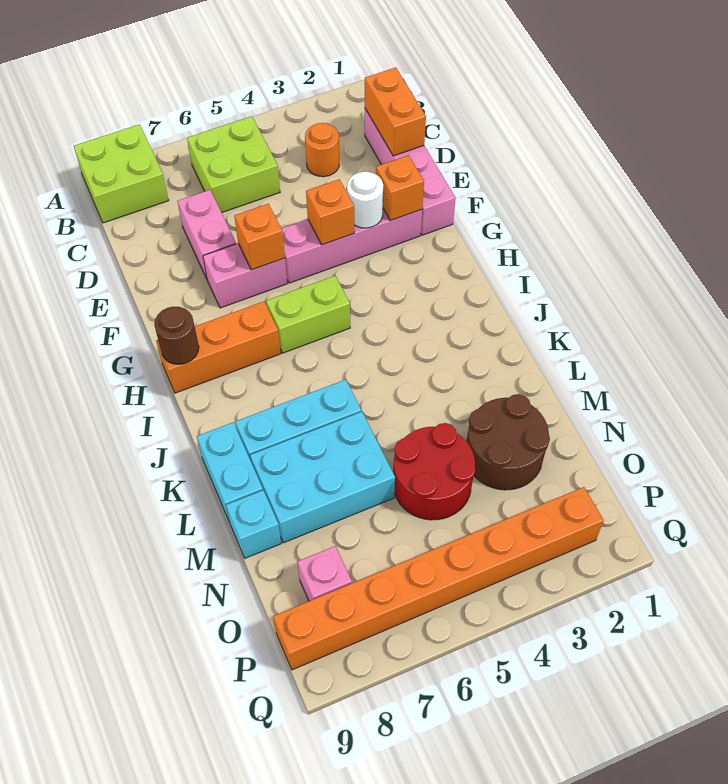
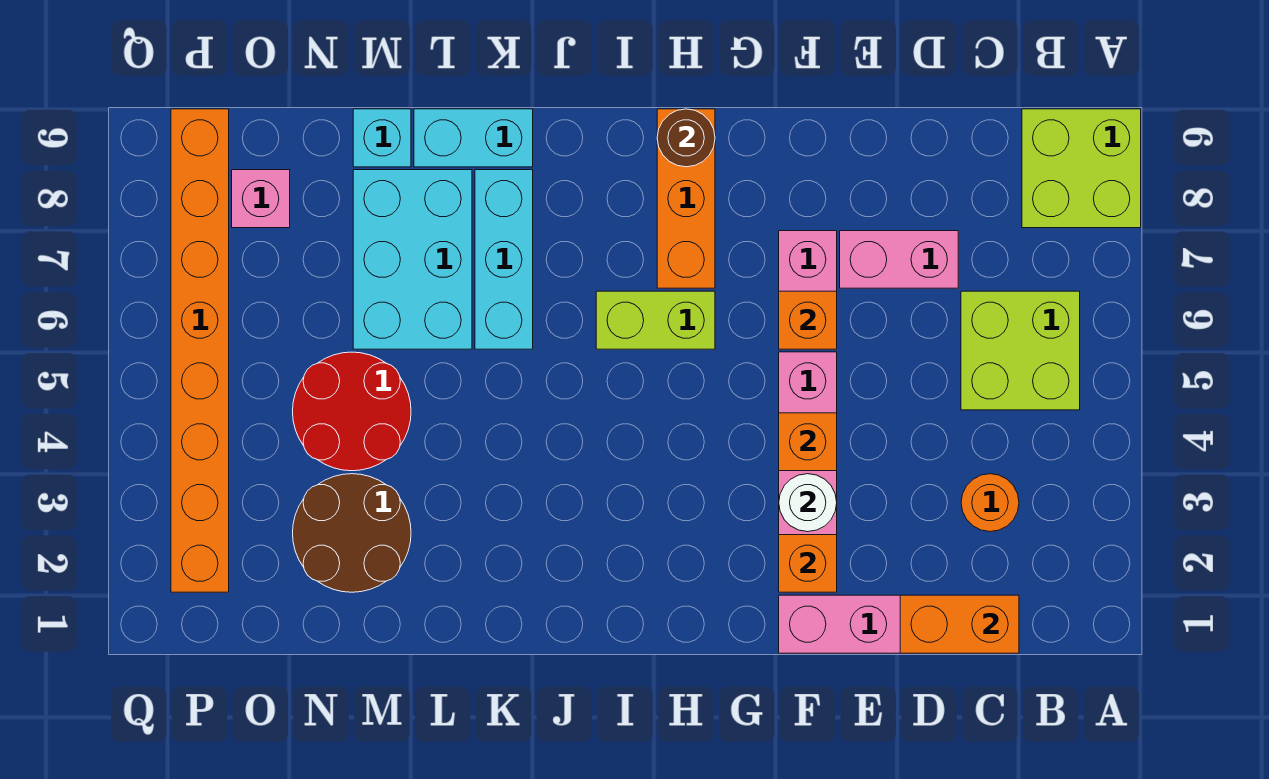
lime 1x2 brick [266,276,350,353] -> lime 1x2 brick turned to [596,291,715,349]

